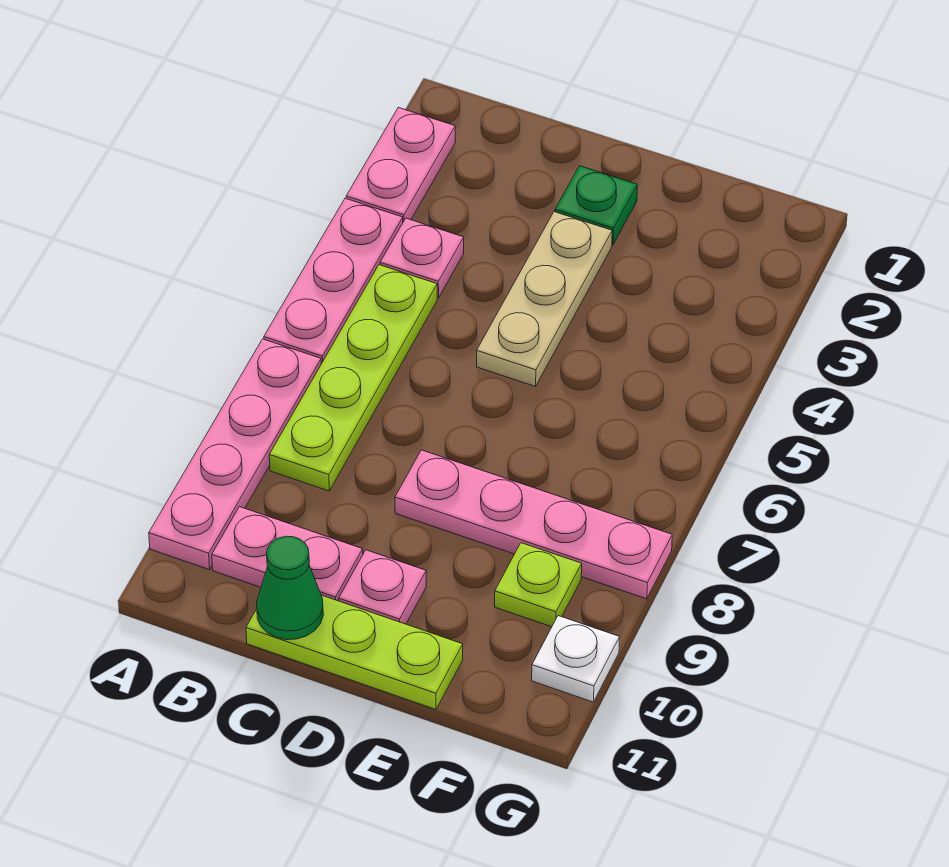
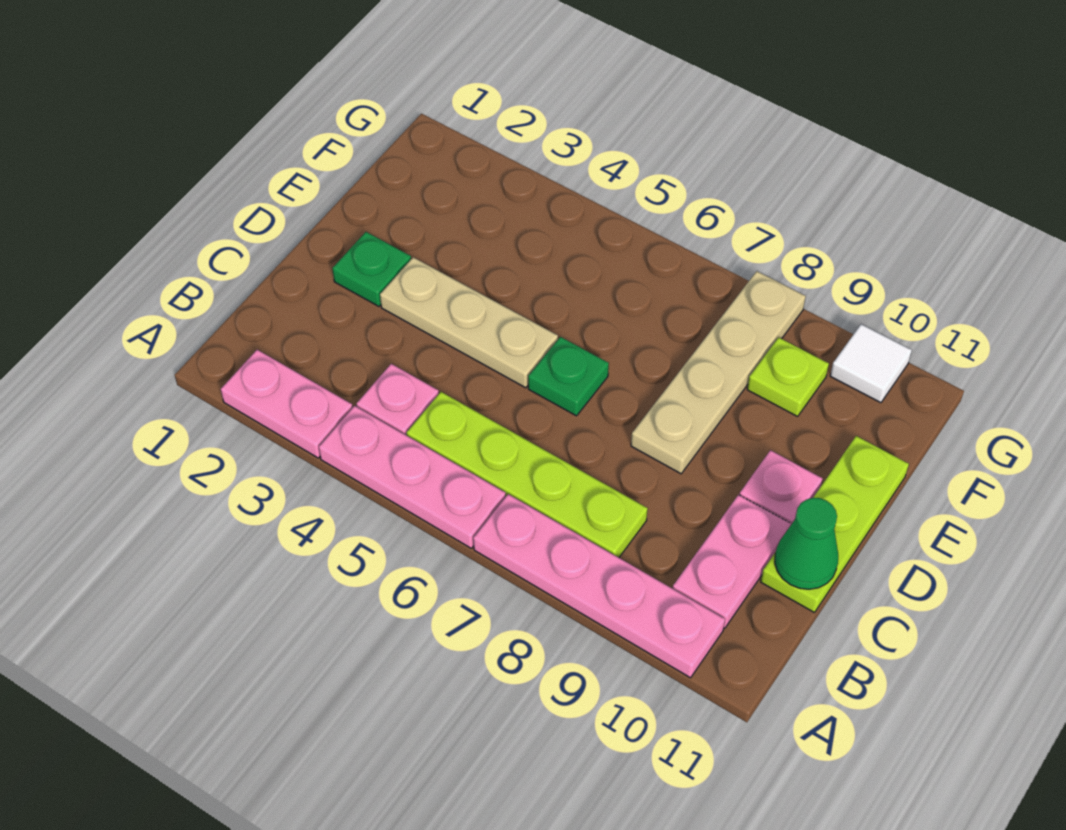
none -> green 1x1 plate [528,337,609,416]
pink 1x4 plate [395,450,672,599] -> tan 1x4 plate [631,271,806,474]
white 1x1 plate [532,616,620,702] -> white 1x1 tile [830,324,912,403]

